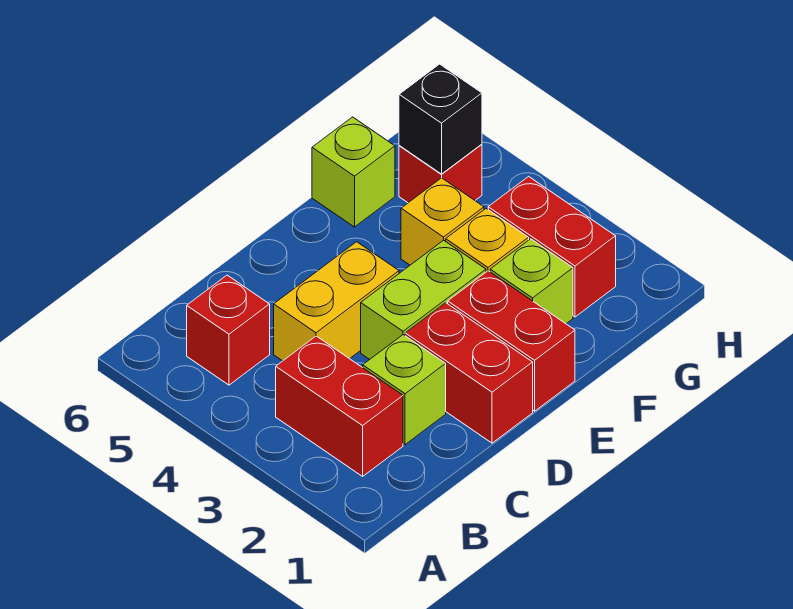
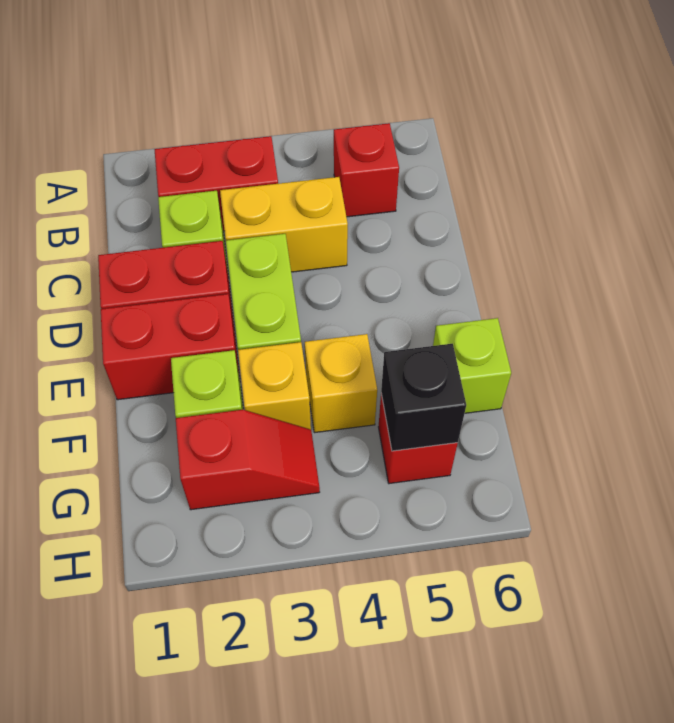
yellow 1x2 brick [274,242,399,361] -> yellow 1x2 brick turned to [220,177,348,272]
red 1x2 brick [488,176,616,317] -> red 1x2 slope [176,410,320,510]

